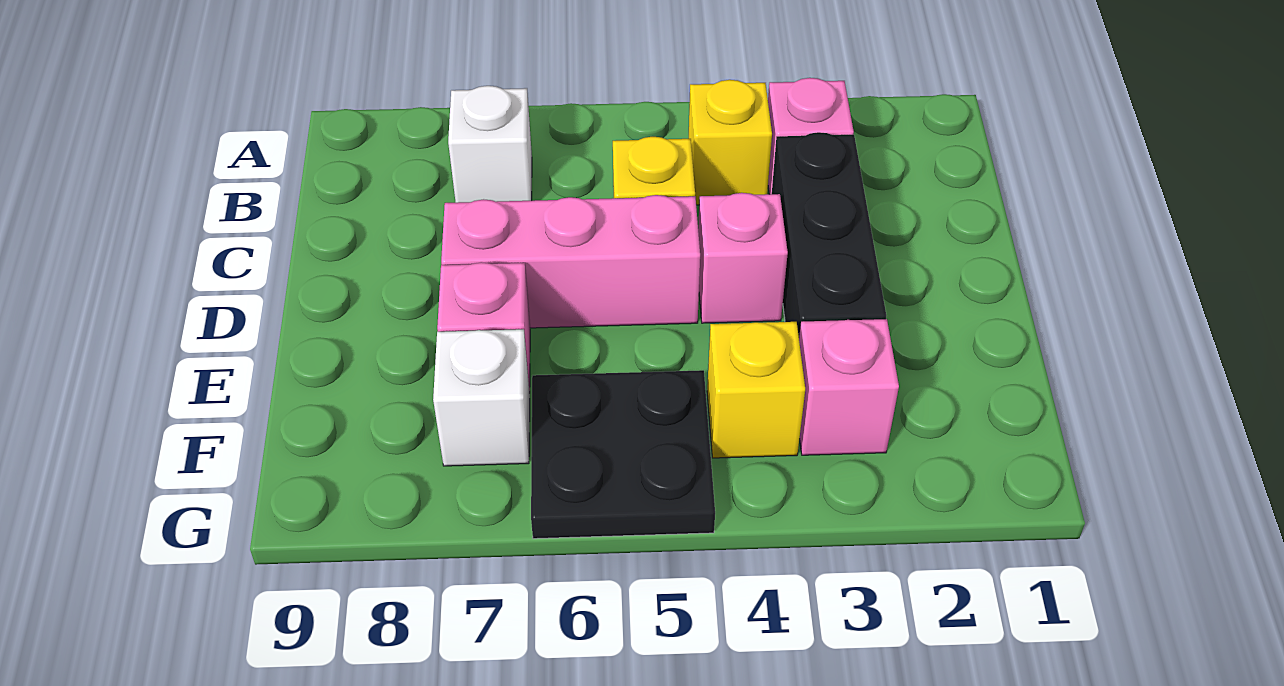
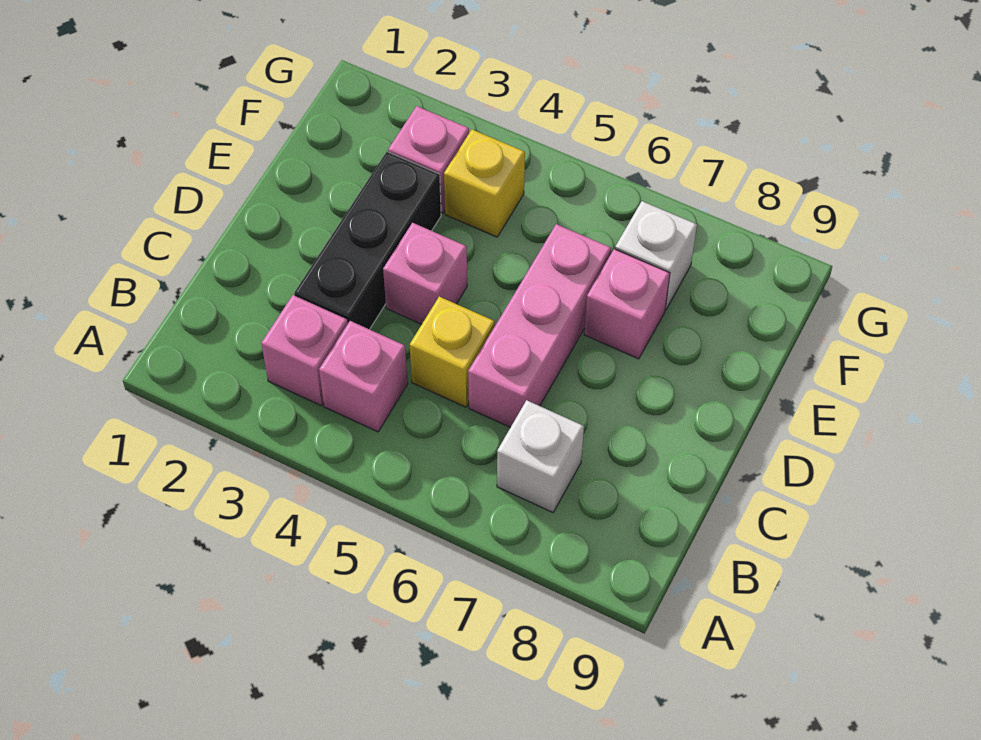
yellow 1x1 brick [688,80,772,205] -> pink 1x1 brick [319,321,408,432]
pink 1x3 brick [441,195,700,328] -> pink 1x3 brick turned to [468,224,611,427]
black 2x2 plate [531,370,715,539] -> none

